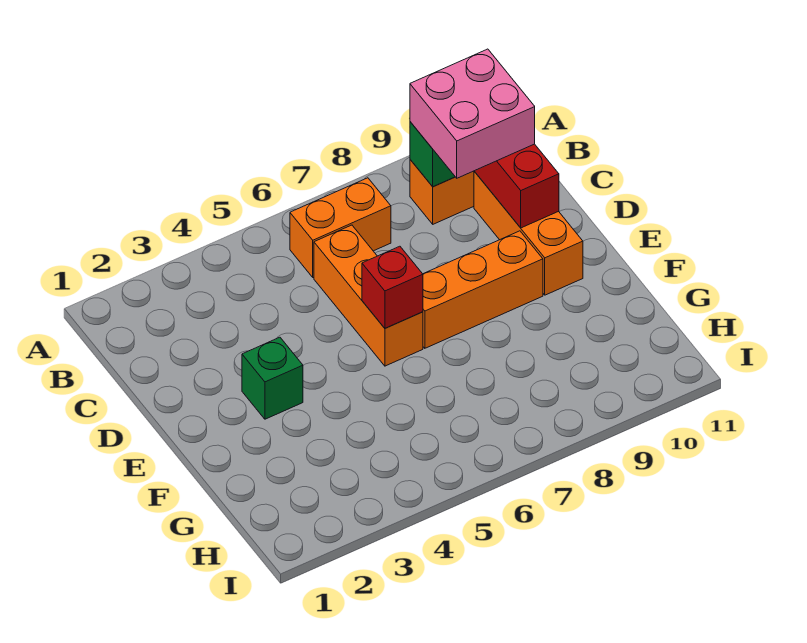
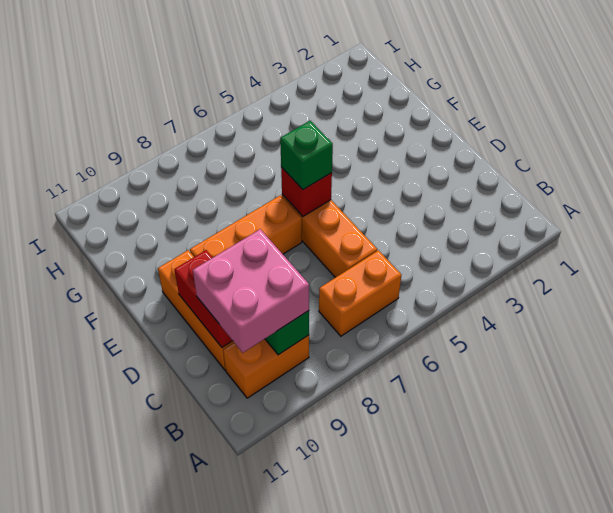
green 1x1 brick [242,337,303,419] -> green 1x1 brick moved to [280,121,333,190]

